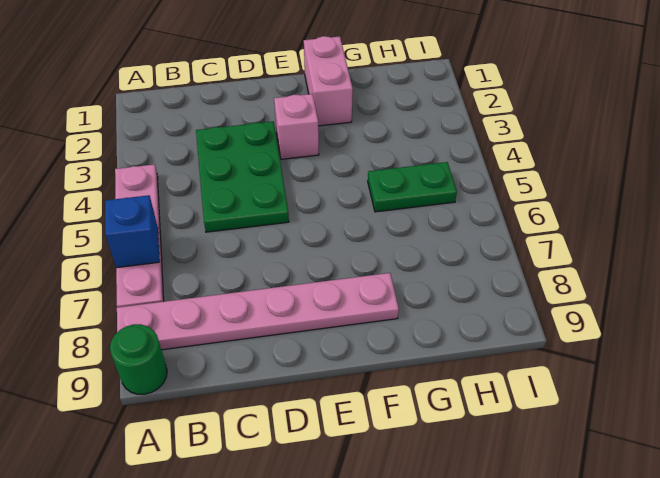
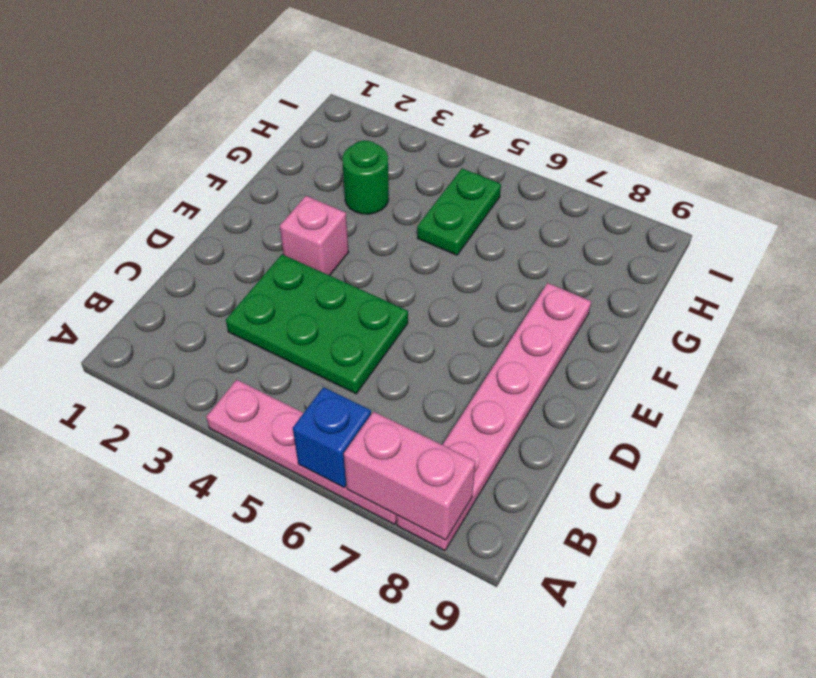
green 1x1 round brick [110,324,167,394] -> green 1x1 round brick moved to [342,141,389,214]
pink 1x2 brick [304,36,353,126] -> pink 1x2 brick moved to [344,412,476,540]

